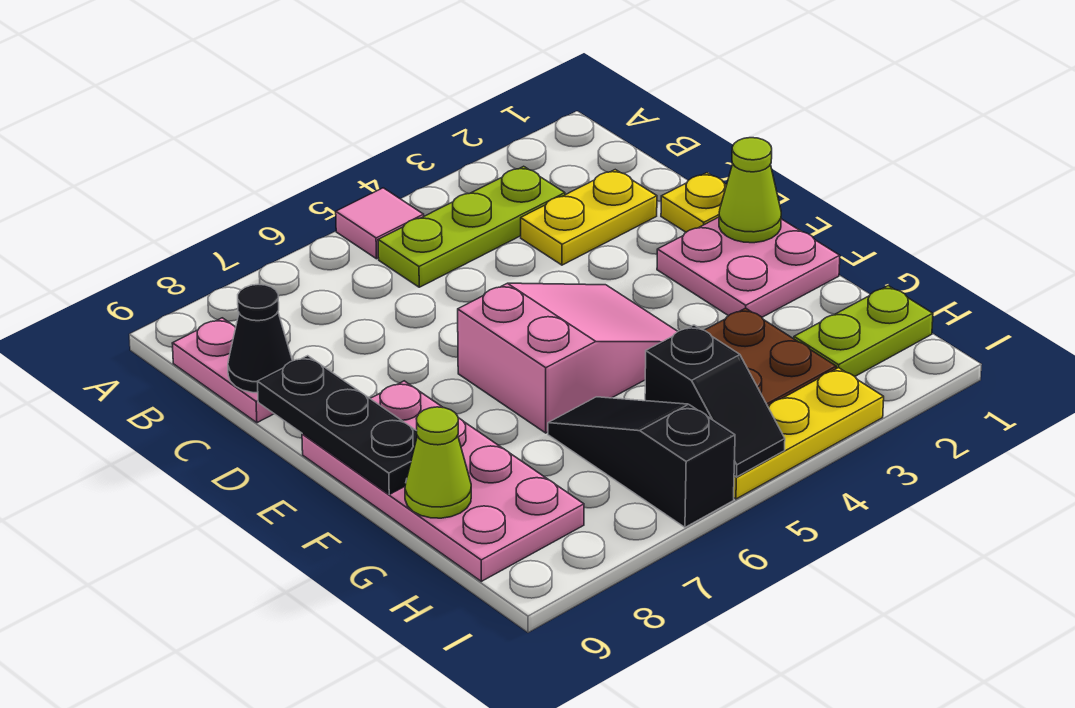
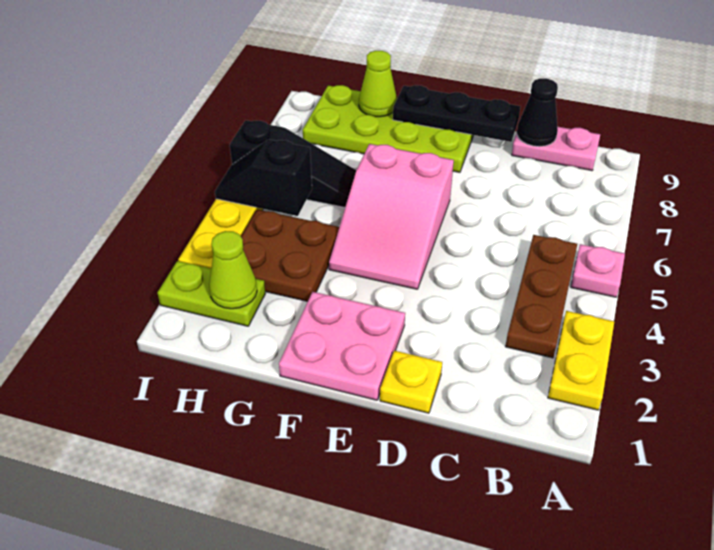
pink 1x1 tile [336,188,424,259] -> pink 1x1 plate [571,244,625,297]
lime 1x3 plate [378,166,565,287] -> brown 1x3 plate [505,235,577,358]
yellow 1x2 plate [521,170,657,265] -> yellow 1x2 plate moved to [548,311,614,410]
lime 1x1 cone [719,138,781,243] -> lime 1x1 cone moved to [209,231,257,309]
pink 2x4 plate [302,381,584,581] -> lime 2x4 plate [303,85,474,172]
lime 1x2 plate [794,286,933,376] -> lime 1x2 plate turned to [158,261,266,326]

